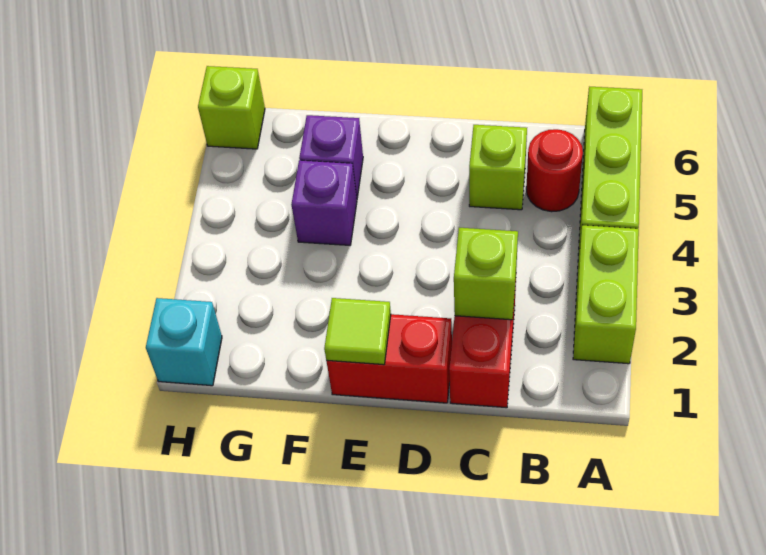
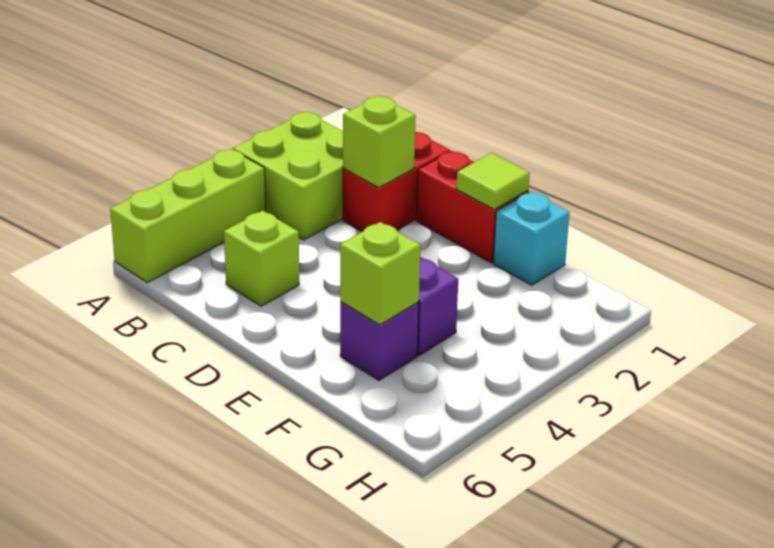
lime 1x2 brick [573,225,639,364] -> lime 2x2 brick [233,112,343,240]
red 1x1 round brick [526,129,583,212] -> none
cyan 1x1 brick [146,298,222,386] -> cyan 1x1 brick moved to [493,192,570,285]
lime 1x1 brick [198,66,265,149] -> lime 1x1 brick moved to [340,222,421,325]

